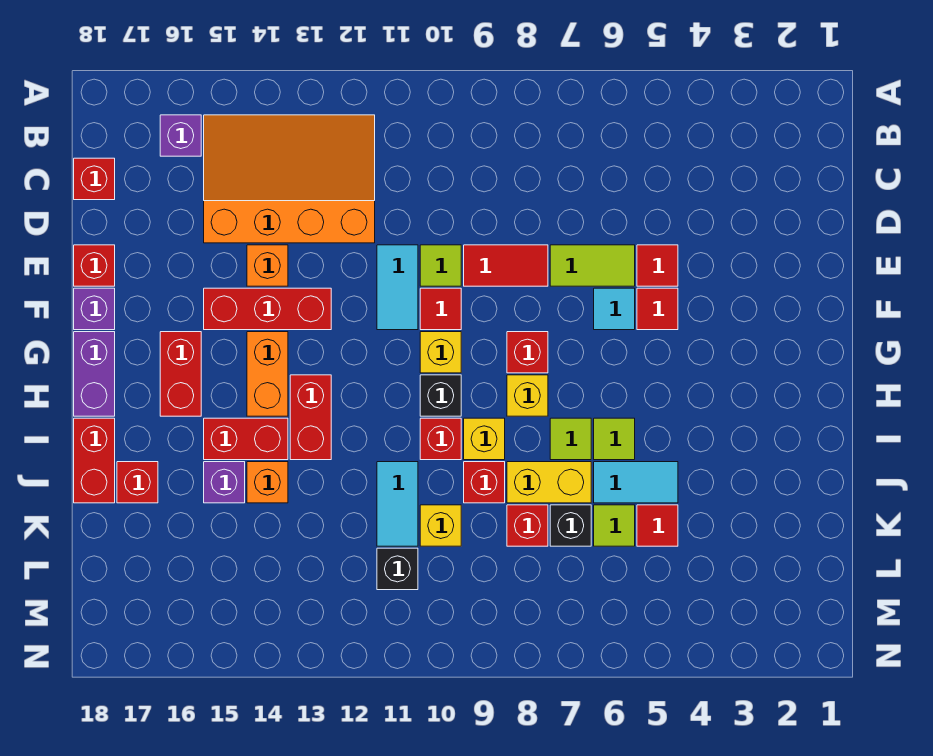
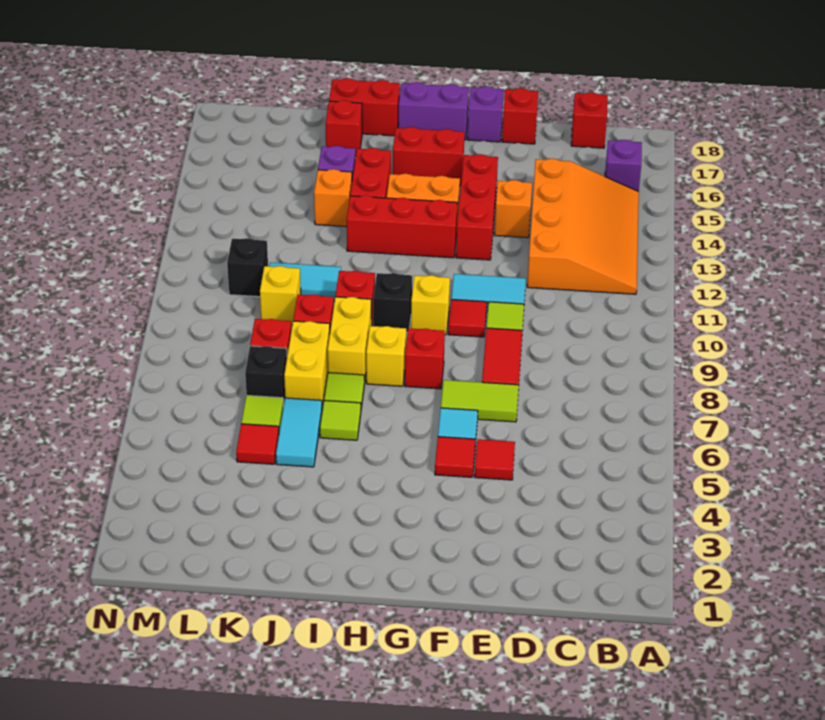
lime 1x2 tile [550,245,635,286] -> lime 1x2 tile turned to [441,380,519,422]
red 1x2 brick [290,375,331,460] -> red 1x3 brick [347,195,458,258]
yellow 1x1 brick [464,418,505,460] -> yellow 1x2 brick [328,297,371,384]

